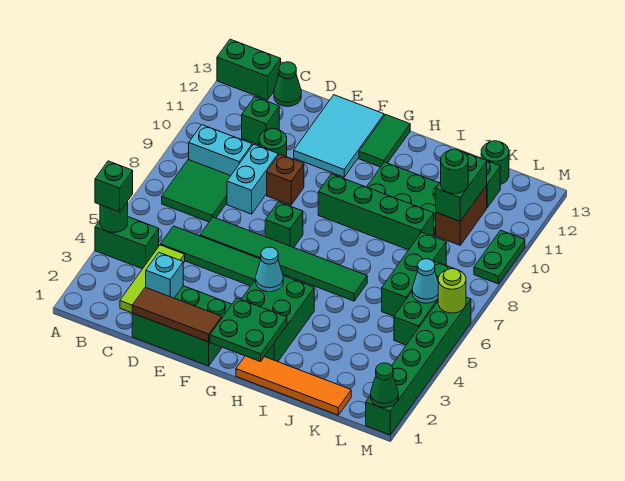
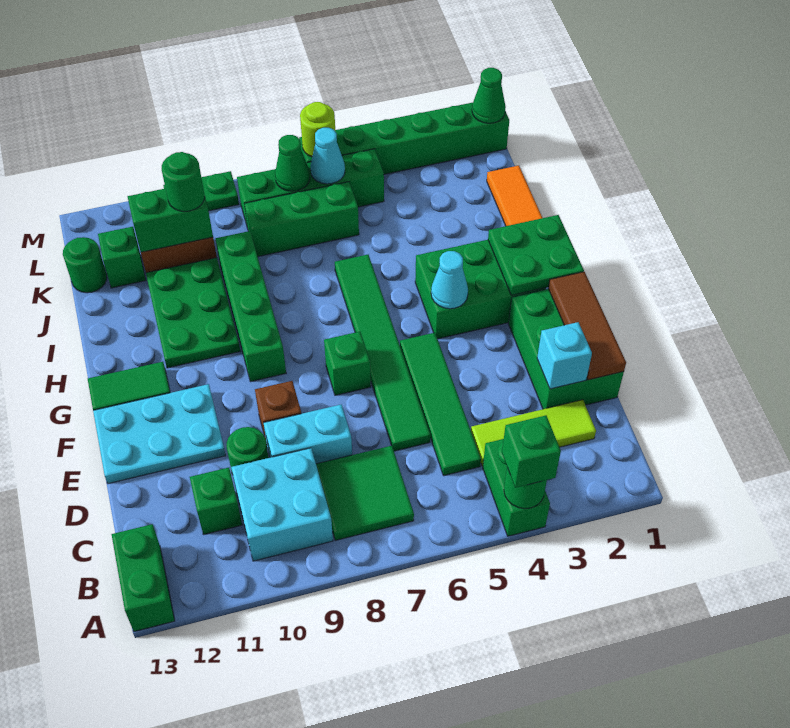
cyan 1x2 brick [189,125,252,176] -> cyan 2x2 brick [231,448,333,561]
green 1x1 cone [274,62,301,106] -> green 1x1 cone moved to [275,135,310,191]
cyan 2x3 tile [294,95,384,177] -> cyan 2x3 plate [93,384,226,484]
green 1x3 brick [394,261,454,345] -> green 1x4 brick [237,149,384,228]

